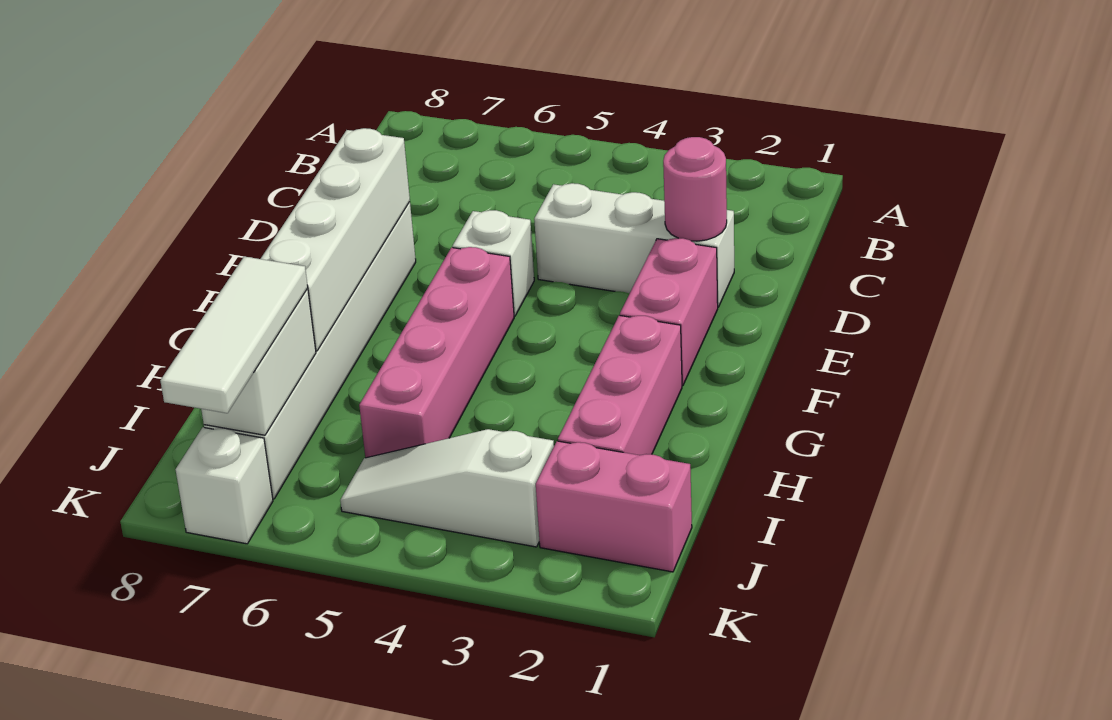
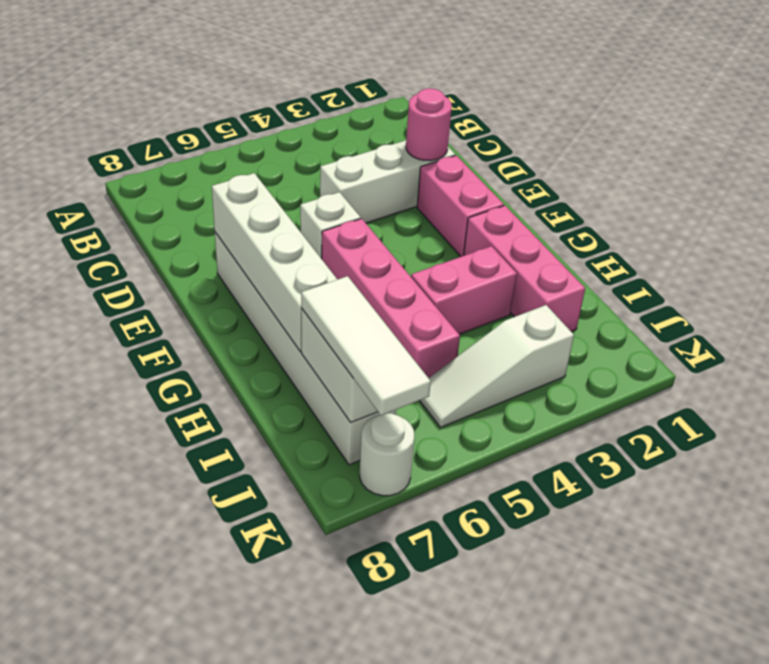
pink 1x2 brick [536,441,692,572] -> pink 1x2 brick moved to [411,246,517,334]
white 1x1 brick [176,427,273,544] -> white 1x1 round brick [360,413,414,496]

